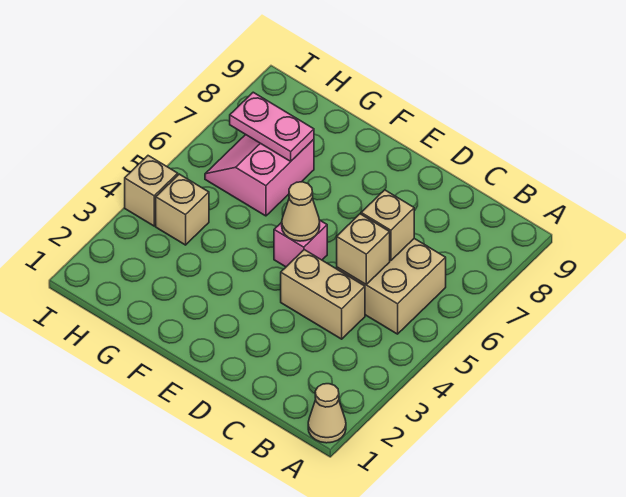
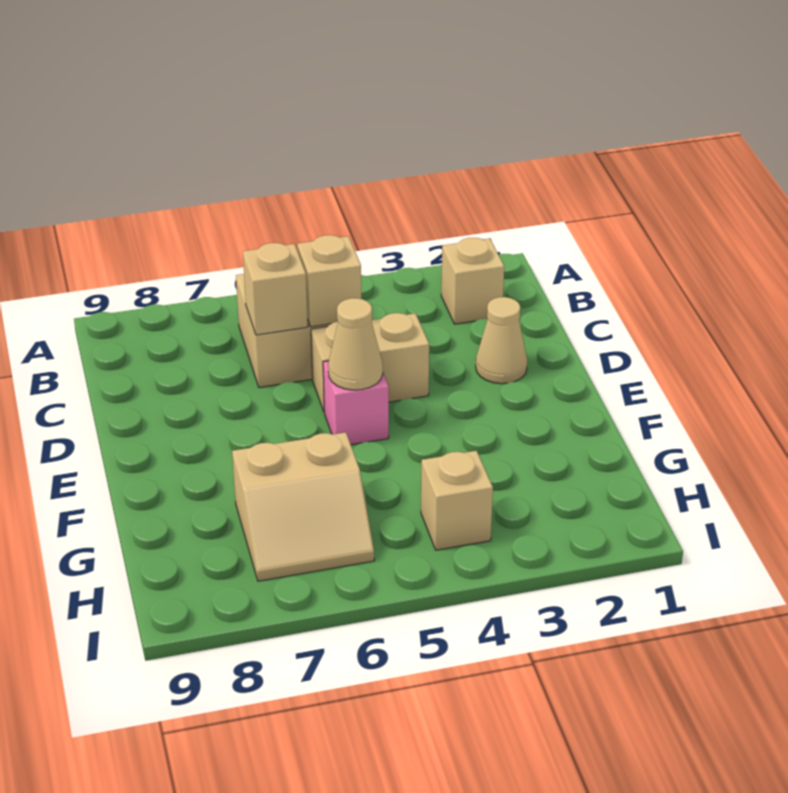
tan 1x1 cone [308,384,346,443] -> tan 1x1 cone moved to [476,297,527,384]
tan 1x2 brick [281,250,365,339] -> tan 1x2 brick turned to [311,313,429,411]
pink 2x2 slope [205,135,314,216] -> tan 2x2 slope [232,432,374,581]
pink 1x2 plate [230,92,314,161] -> none
tan 1x1 brick [125,156,178,226] -> tan 1x1 brick moved to [441,238,504,324]

